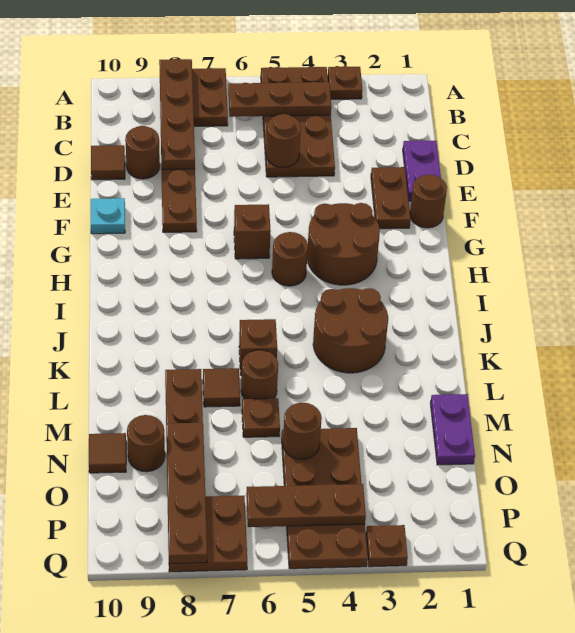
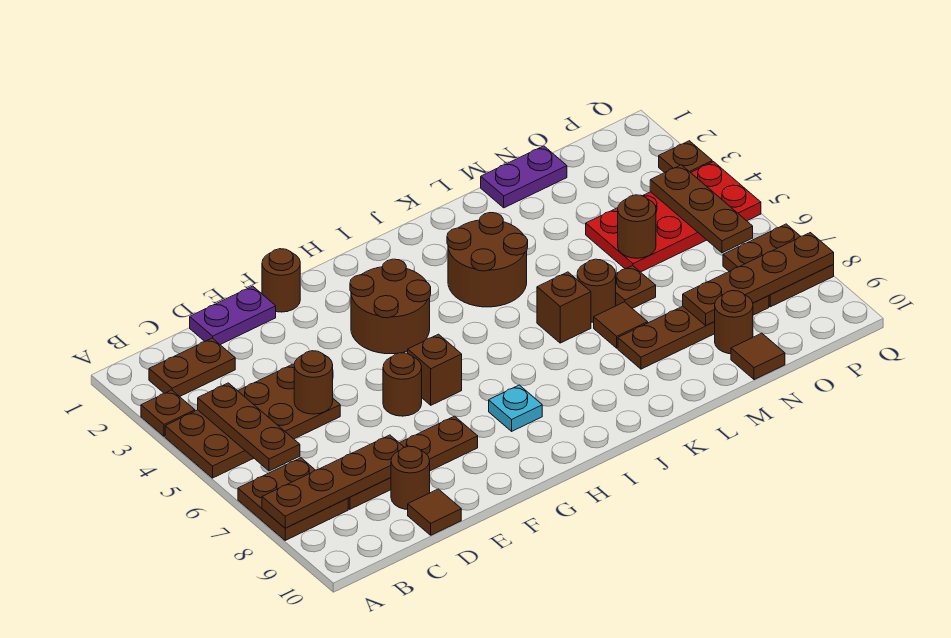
brown 1x2 plate [371,167,410,229] -> brown 1x2 plate moved to [149,338,235,397]
cyan 1x1 plate [91,198,125,234] -> cyan 1x1 plate moved to [489,385,542,431]
brown 1x1 round brick [272,232,308,286] -> brown 1x1 round brick moved to [383,353,422,416]
brown 2x4 plate [282,428,368,569] -> red 2x4 plate [586,162,761,272]

